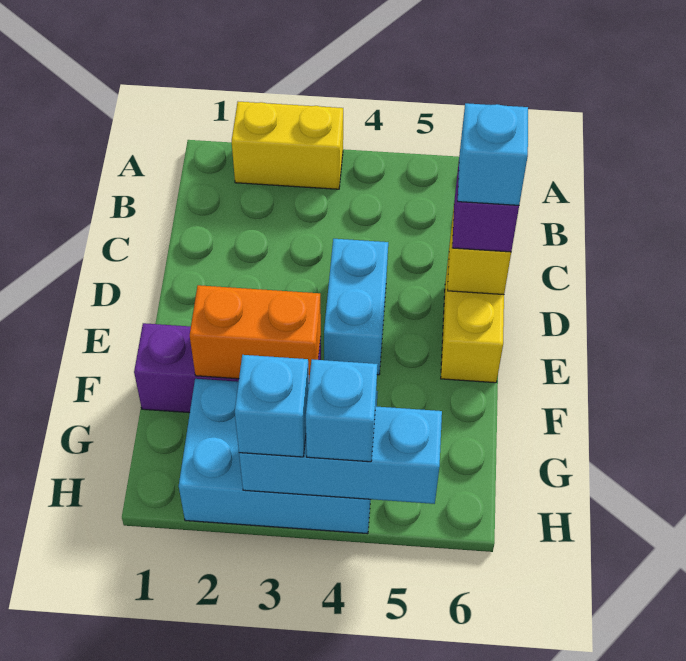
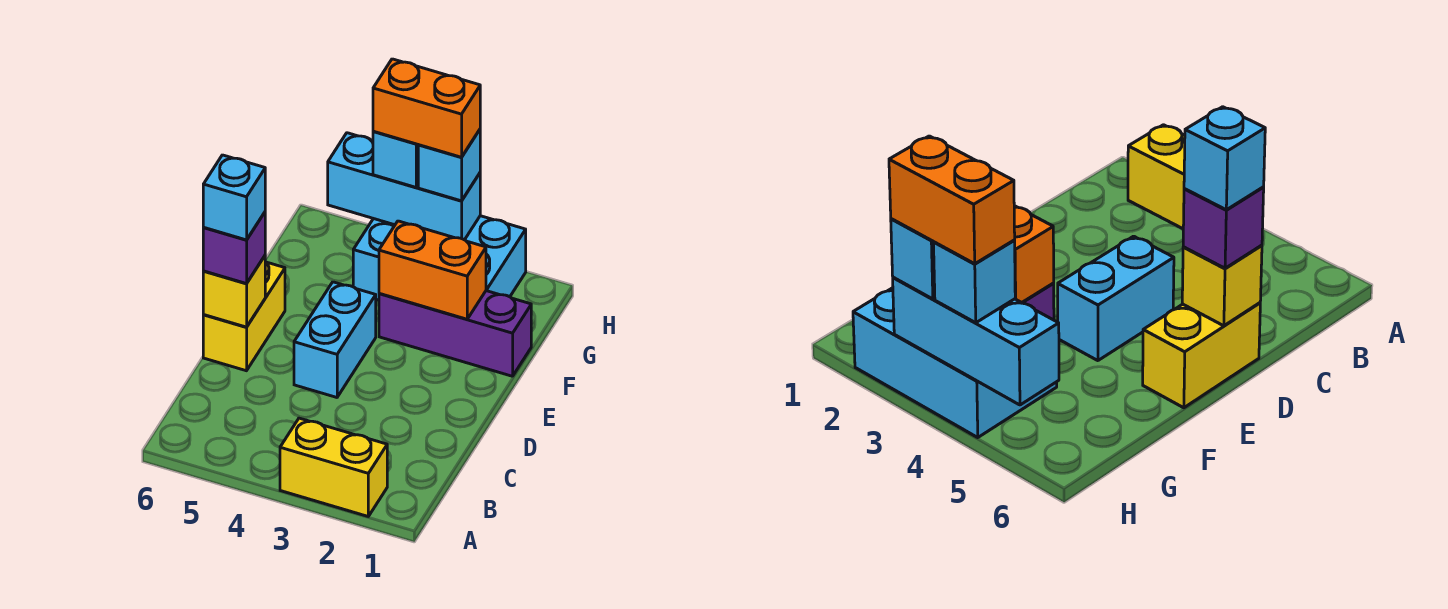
none -> orange 1x2 brick [373,59,480,157]

